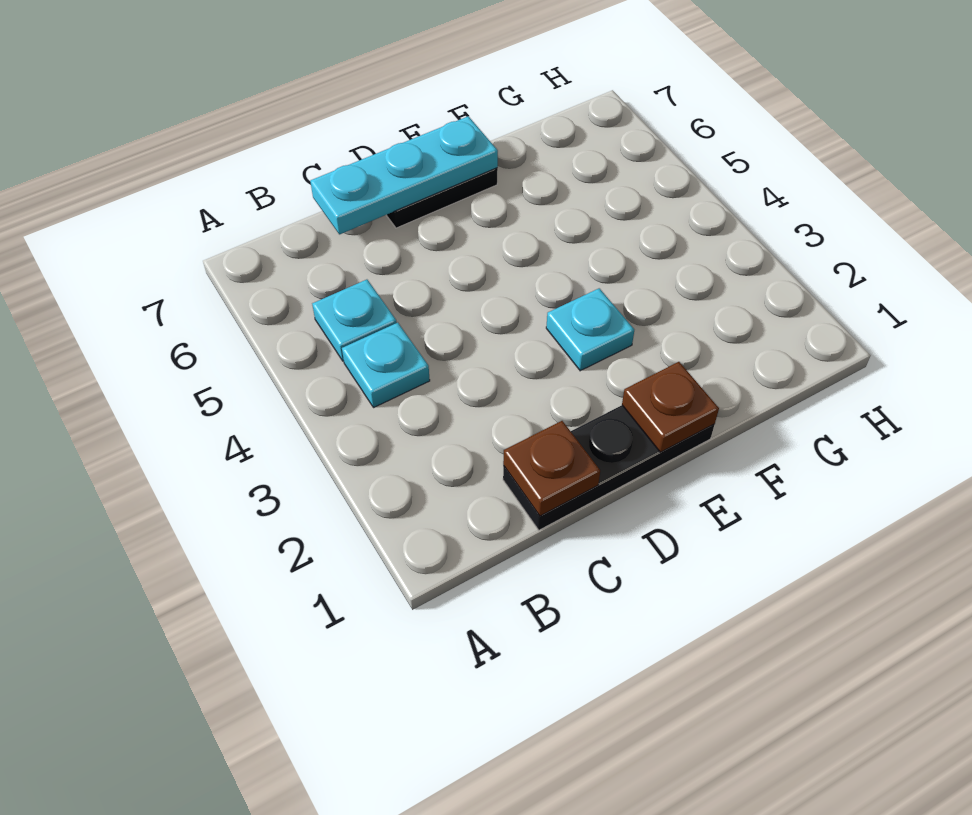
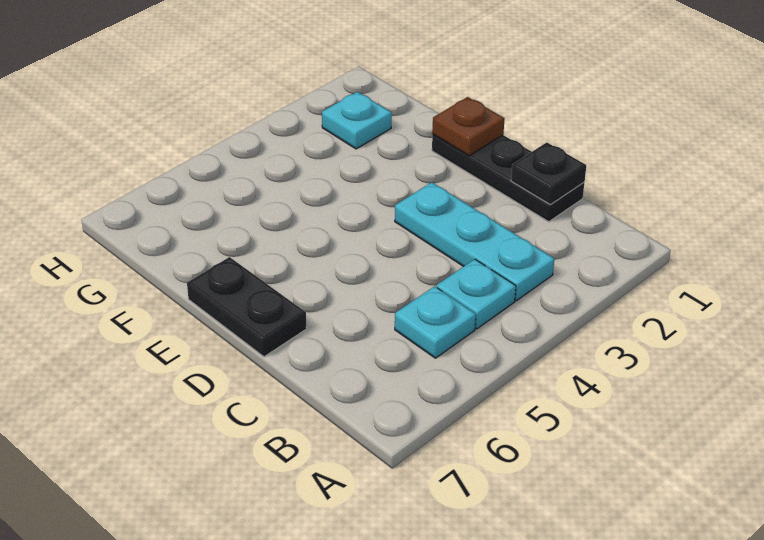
brown 1x1 plate [503,421,600,516] -> black 1x1 plate [511,142,586,205]
cyan 1x3 plate [310,116,498,234] -> cyan 1x3 plate moved to [395,182,554,301]
cyan 1x1 plate [546,288,634,371] -> cyan 1x1 plate moved to [322,92,392,149]

